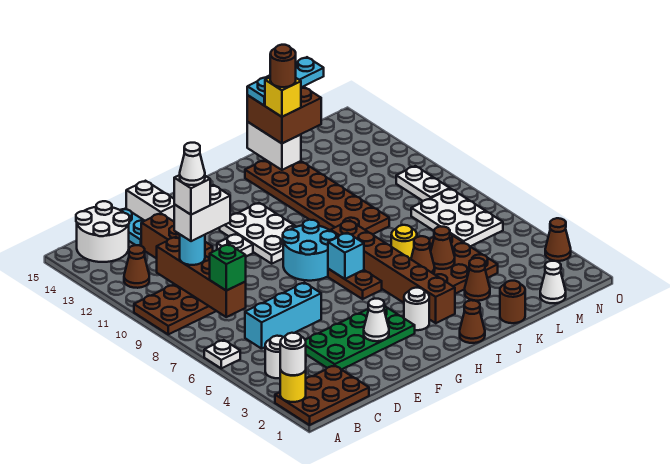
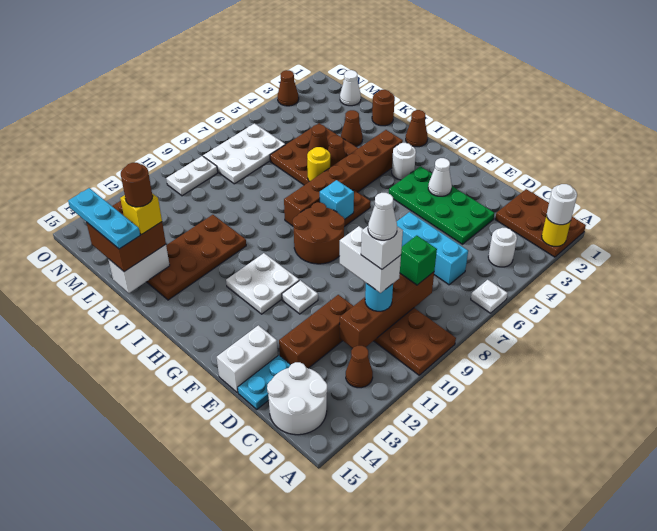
cyan 2x2 round brick [283,220,336,281] -> brown 2x2 round brick [293,202,345,264]
white 2x3 plate [220,203,296,264] -> white 2x2 plate [226,253,299,314]
brown 2x6 plate [245,160,389,234] -> brown 2x4 plate [147,215,246,300]

